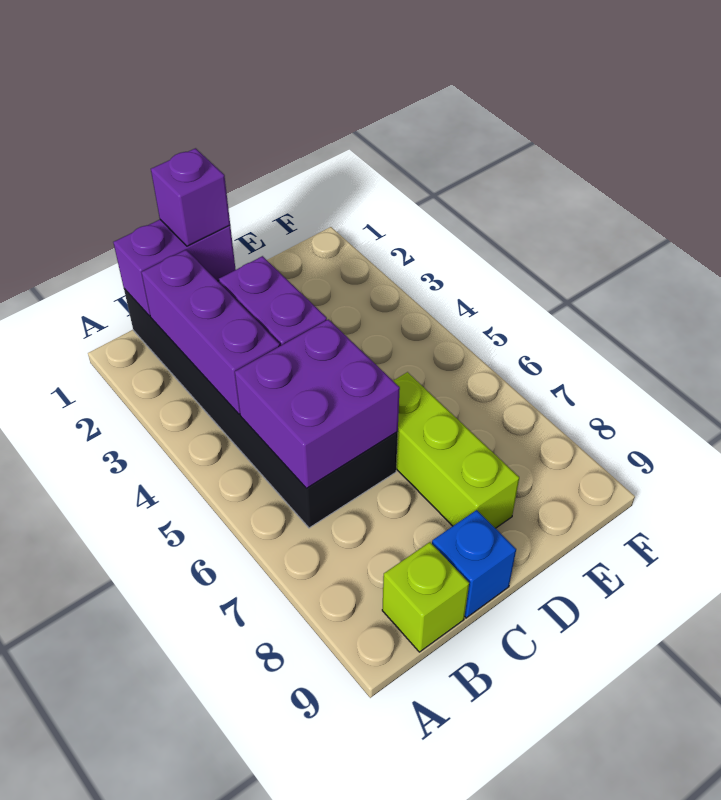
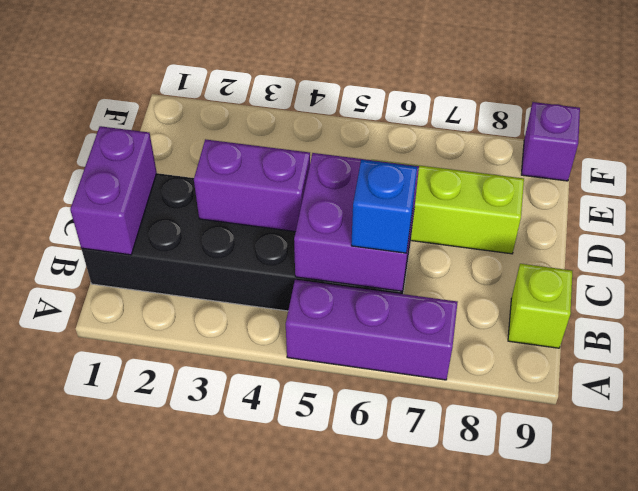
purple 1x3 brick [141,250,280,414] -> purple 1x3 brick moved to [286,280,458,380]
purple 1x1 brick [151,148,230,246] -> purple 1x1 brick moved to [521,102,580,181]
blue 1x1 brick [432,510,516,618] -> blue 1x1 brick moved to [351,160,417,253]

